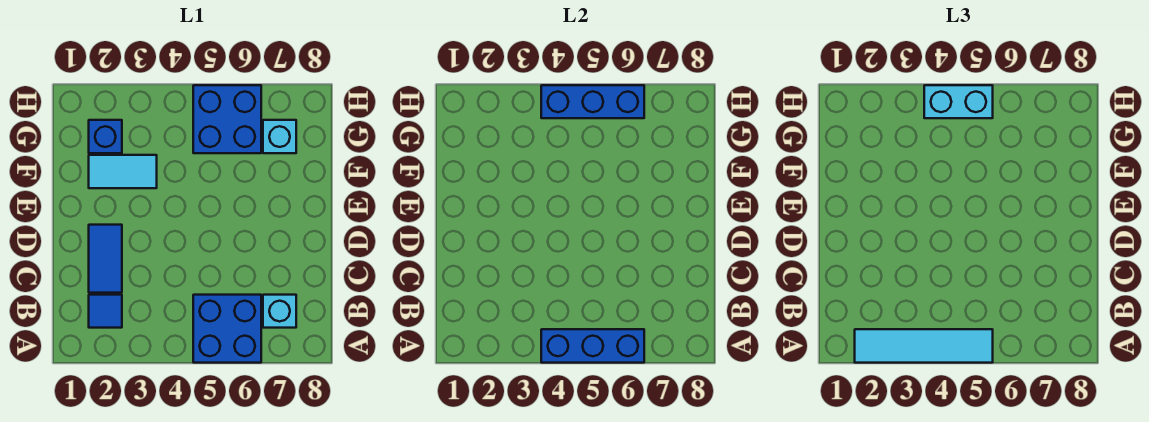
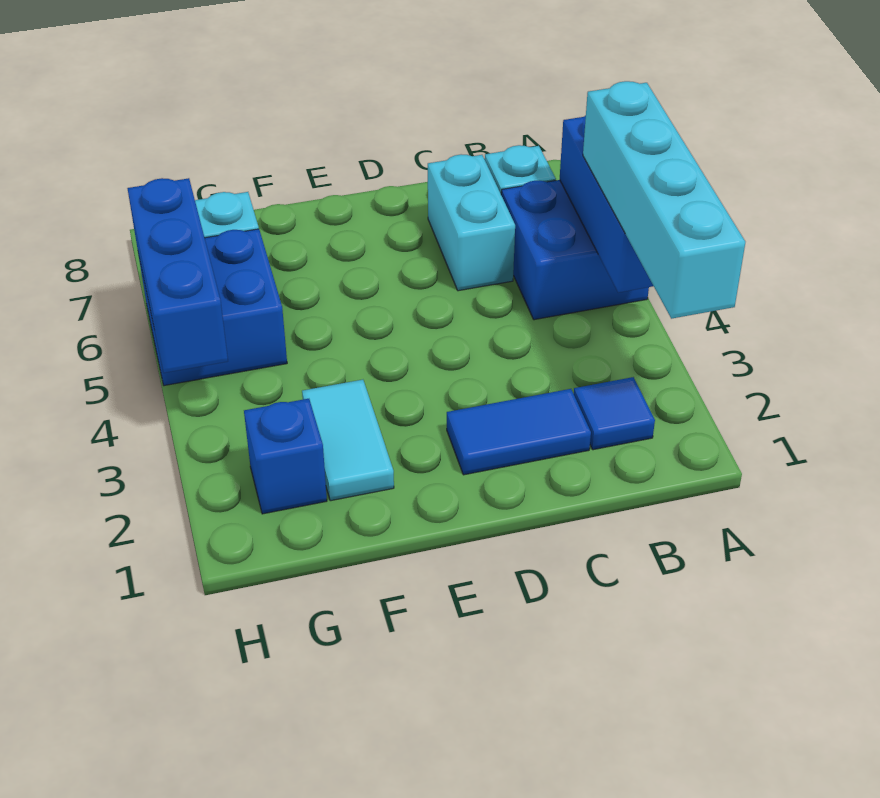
cyan 1x4 tile [855,329,993,363] -> cyan 1x4 brick [583,81,745,319]
cyan 1x2 brick [924,85,993,118] -> cyan 1x2 brick moved to [428,154,515,291]

